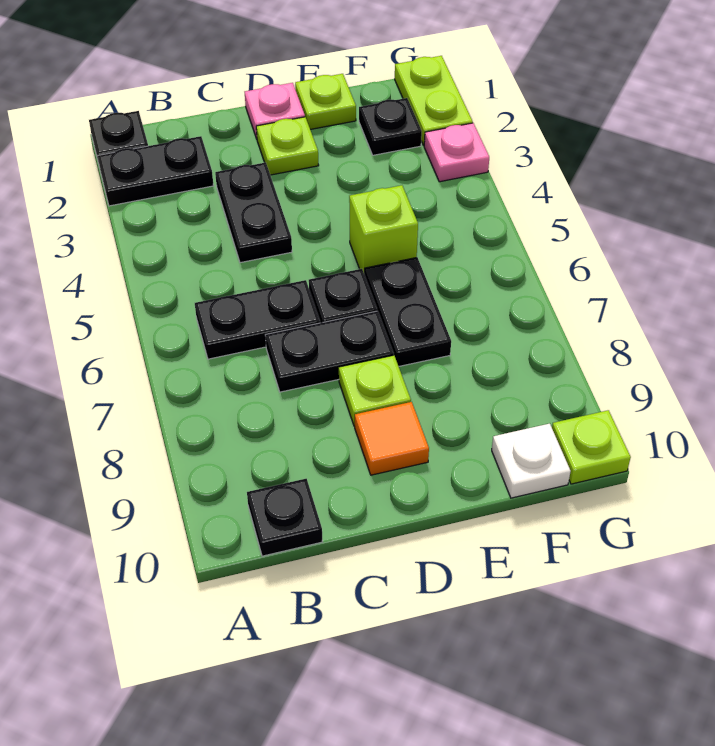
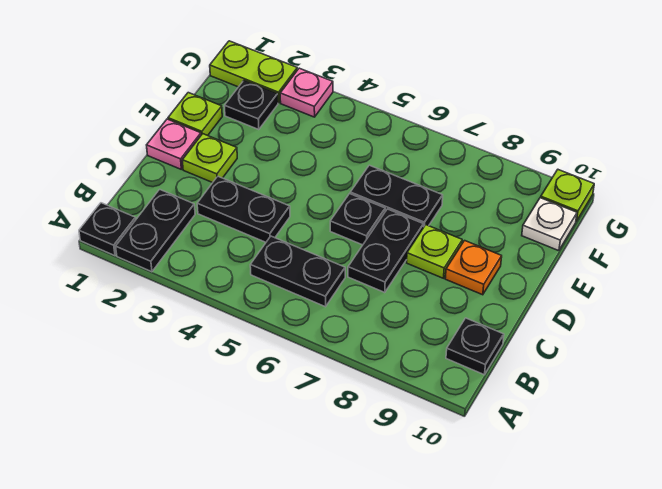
black 1x2 plate [195,280,320,359] -> black 1x2 plate turned to [250,236,345,307]
orange 1x1 tile [355,402,429,475] -> orange 1x1 plate [445,241,502,295]
lime 1x1 brick [349,185,418,275] -> none

